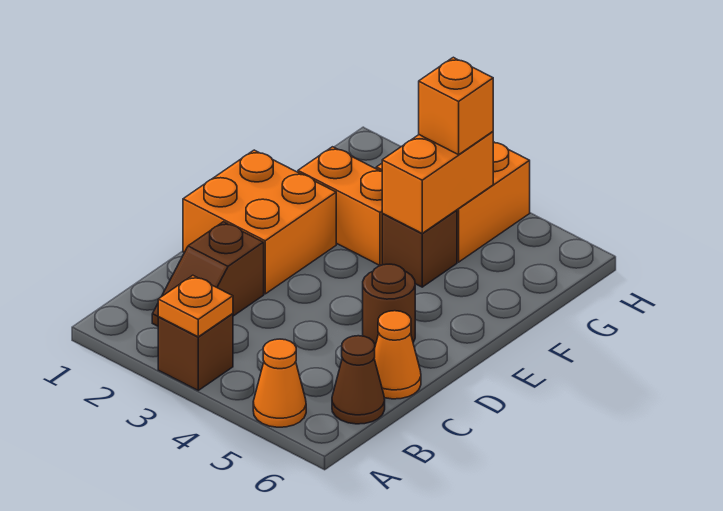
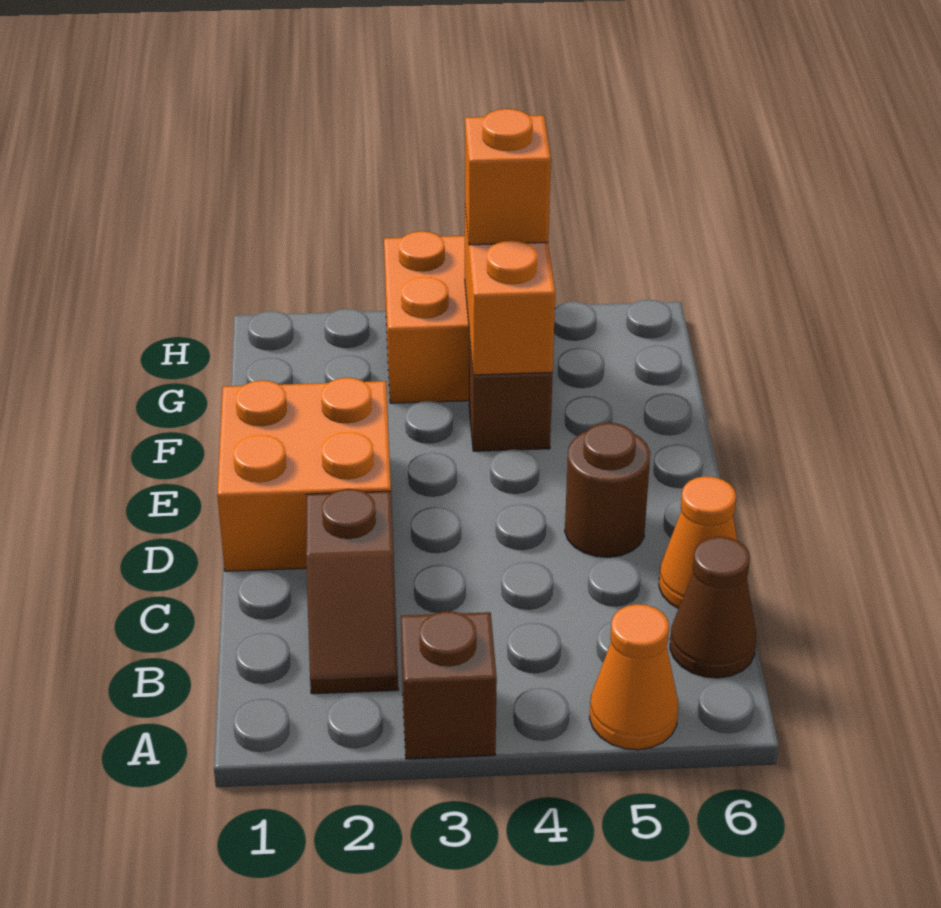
orange 1x1 plate [158,275,233,337] -> none
orange 1x2 brick [298,147,382,266] -> none

